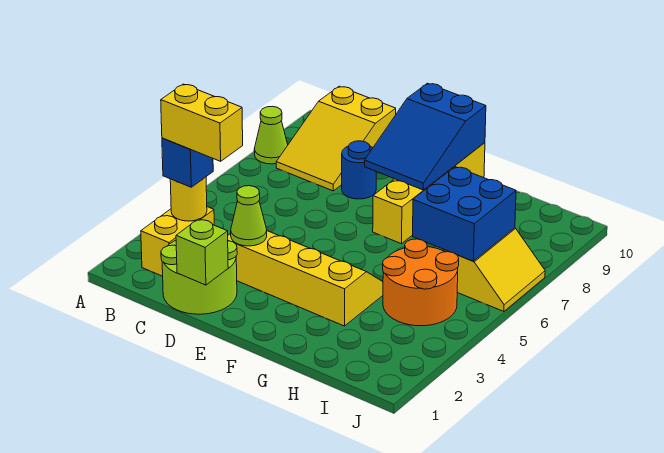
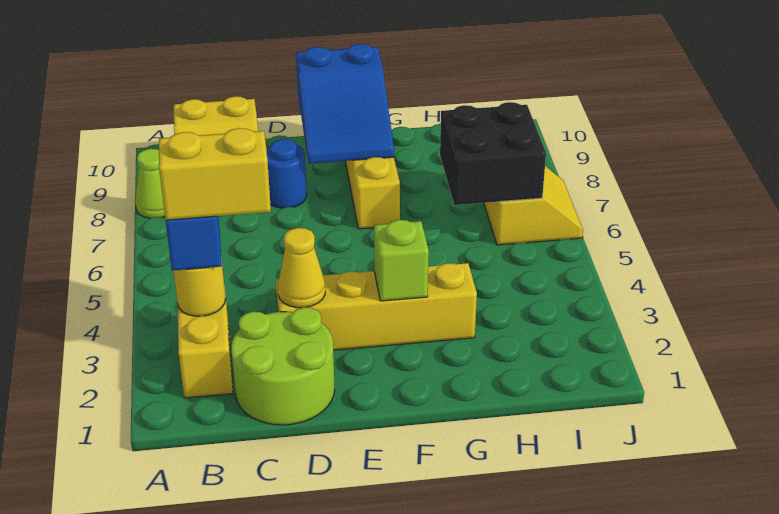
lime 1x1 brick [176,219,228,285] -> lime 1x1 brick moved to [374,220,429,301]
lime 1x1 cone [231,186,267,246] -> yellow 1x1 cone [278,228,325,308]
orange 2x2 round brick [383,239,459,326] -> none
blue 2x2 brick [413,167,516,261] -> black 2x2 brick [440,102,546,205]

